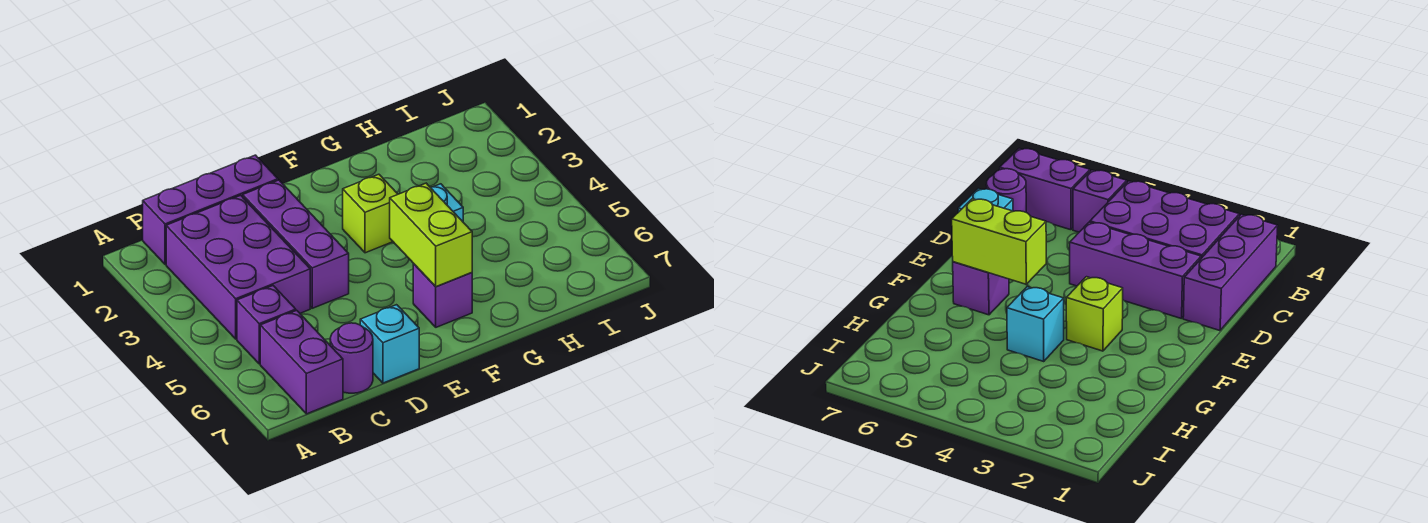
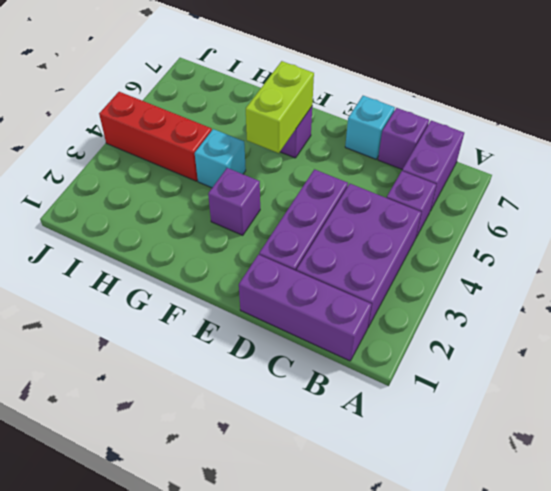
purple 1x1 round brick [330,323,373,393] -> purple 1x1 brick [378,108,429,169]
lime 1x1 brick [343,174,398,253] -> purple 1x1 brick [208,168,260,235]
none -> red 1x3 brick [99,92,212,181]

